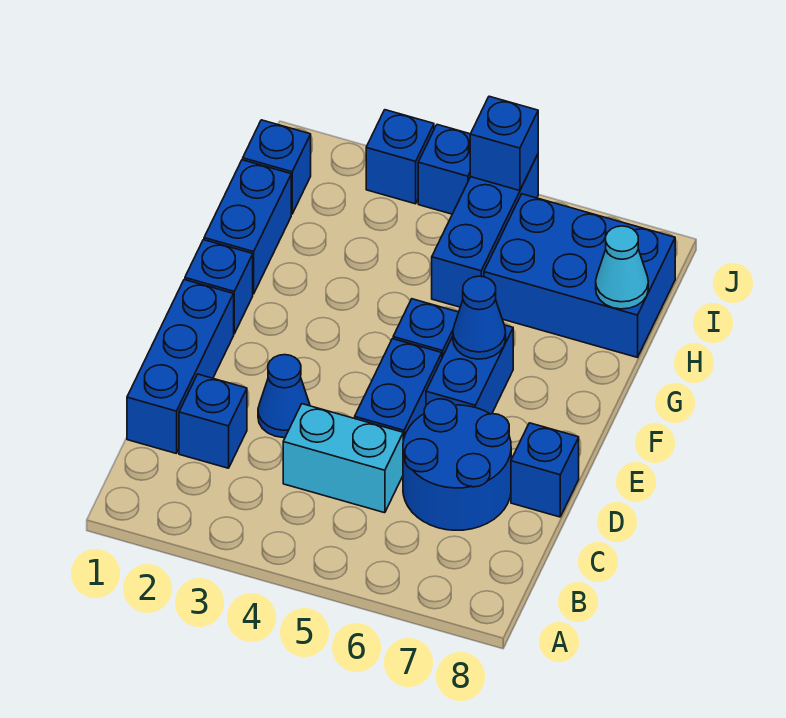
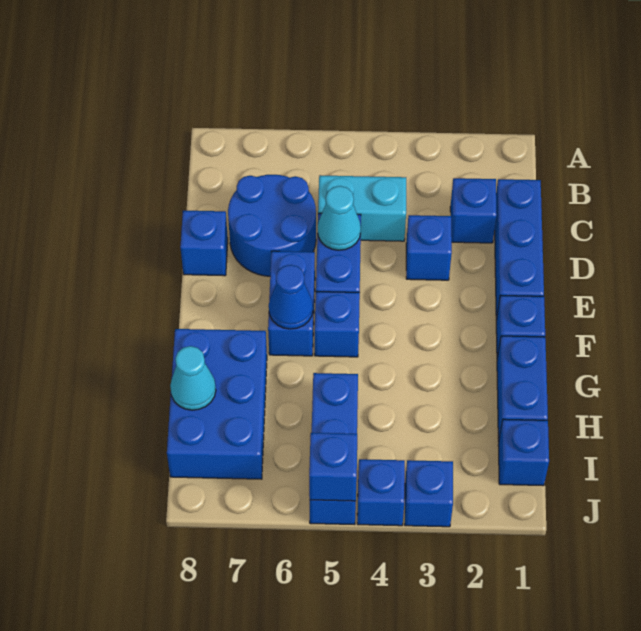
blue 1x1 cone [258,355,310,438] -> blue 1x1 brick [406,215,452,280]
none -> cyan 1x1 cone [318,186,361,250]
blue 2x3 brick [484,194,675,358] -> blue 2x3 brick turned to [167,329,267,479]

